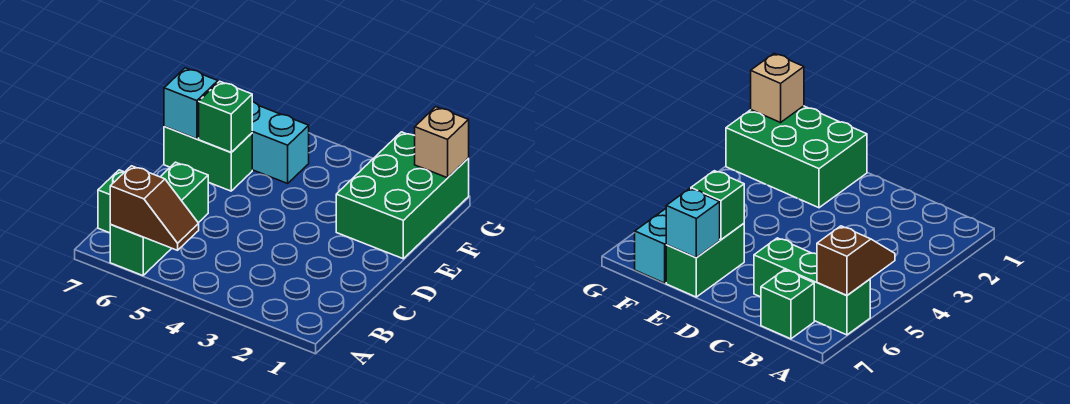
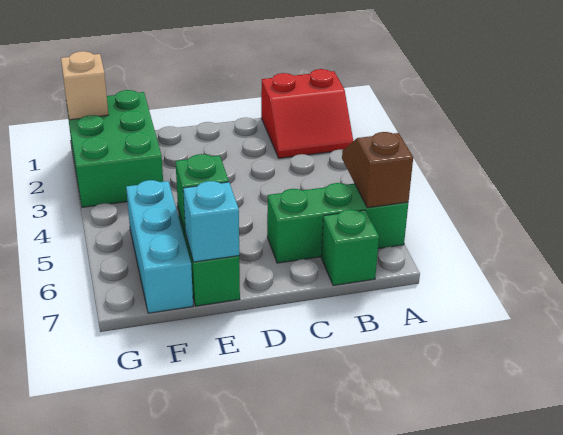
none -> red 2x2 slope [261,69,353,158]
green 2x3 brick [336,132,469,259] -> green 2x3 brick turned to [67,90,163,207]

